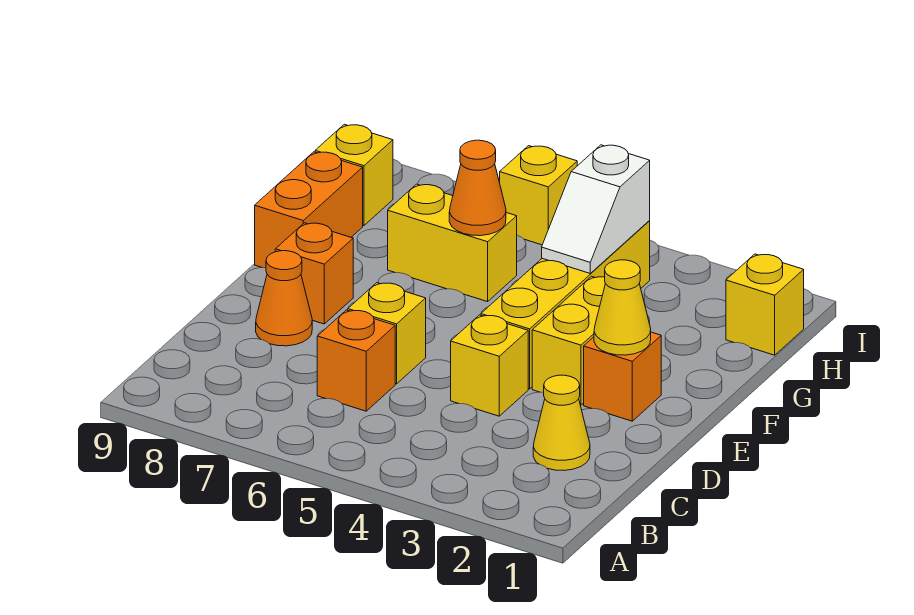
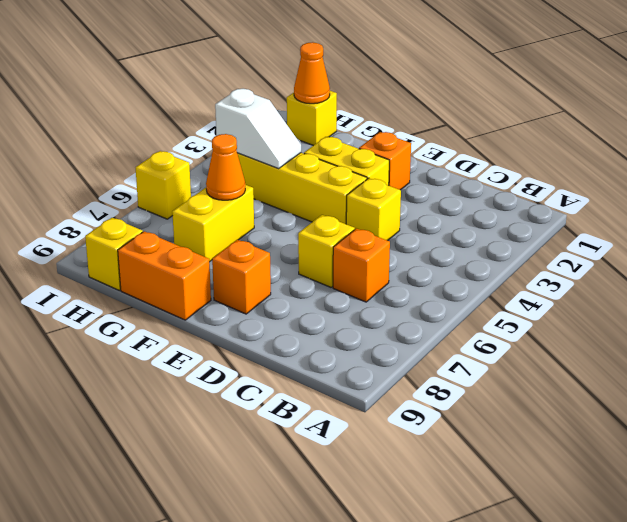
yellow 1x1 cone [533,375,590,470] -> none
orange 1x1 cone [256,251,312,346] -> orange 1x1 cone moved to [294,42,330,104]
yellow 1x1 cone [594,260,651,355] -> none

